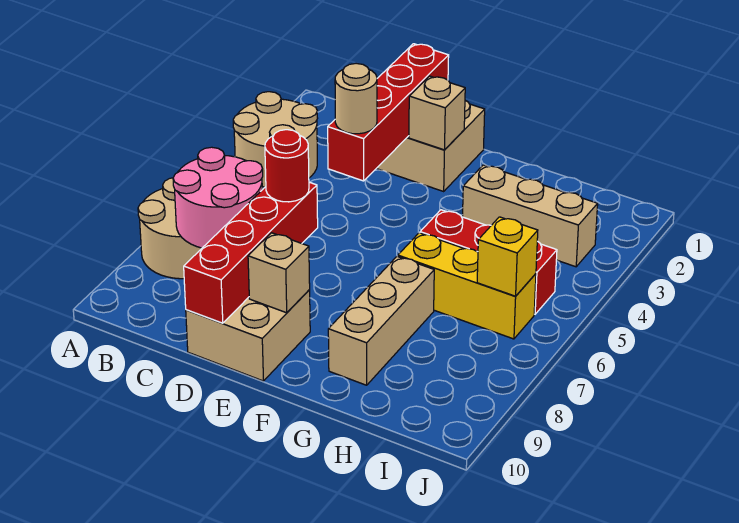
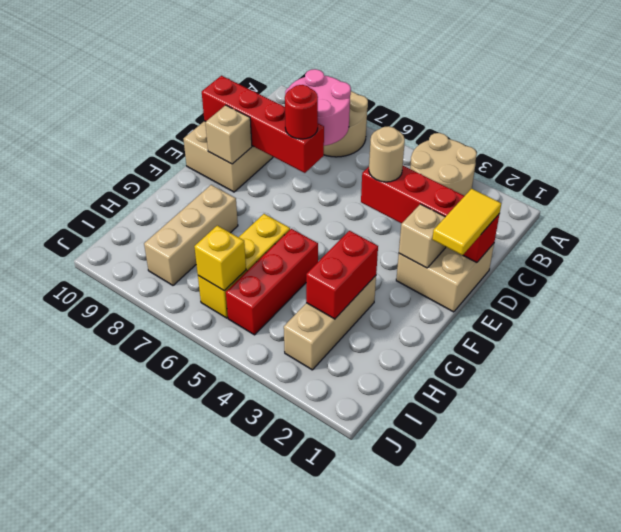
none -> yellow 1x2 tile [432,189,501,255]
none -> red 1x2 brick [306,231,378,319]
tan 1x3 brick [328,256,434,385] -> tan 1x3 brick turned to [144,185,238,285]

